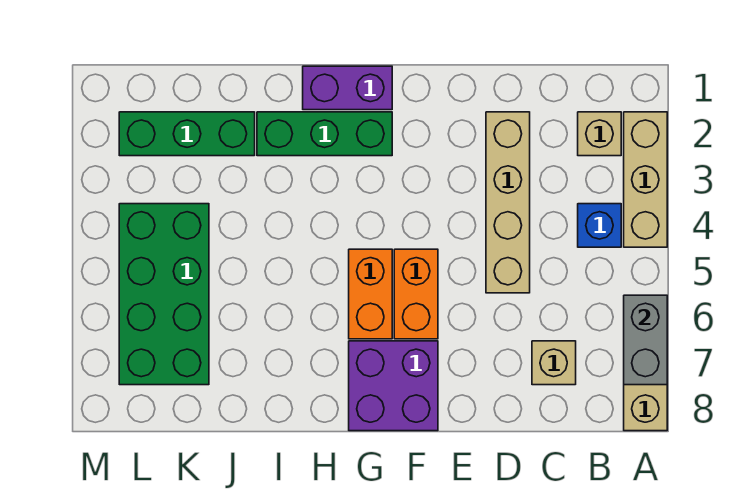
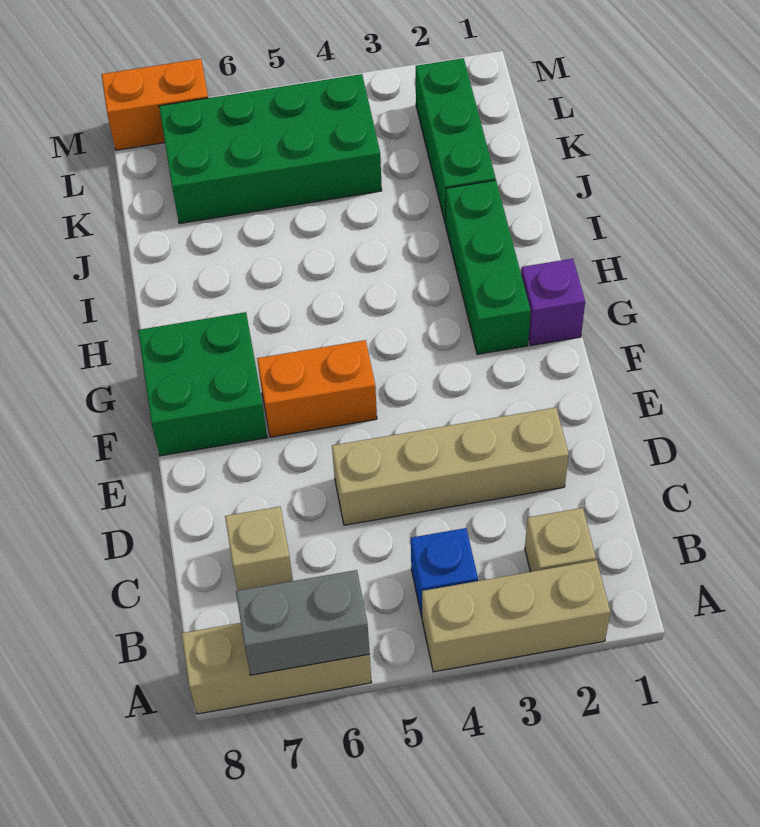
purple 2x2 brick [349,341,438,431] -> green 2x2 brick [138,312,267,456]
purple 1x2 brick [303,66,392,110] -> purple 1x1 brick [521,259,585,345]
orange 1x2 brick [349,249,392,339] -> orange 1x2 brick moved to [102,59,208,150]

